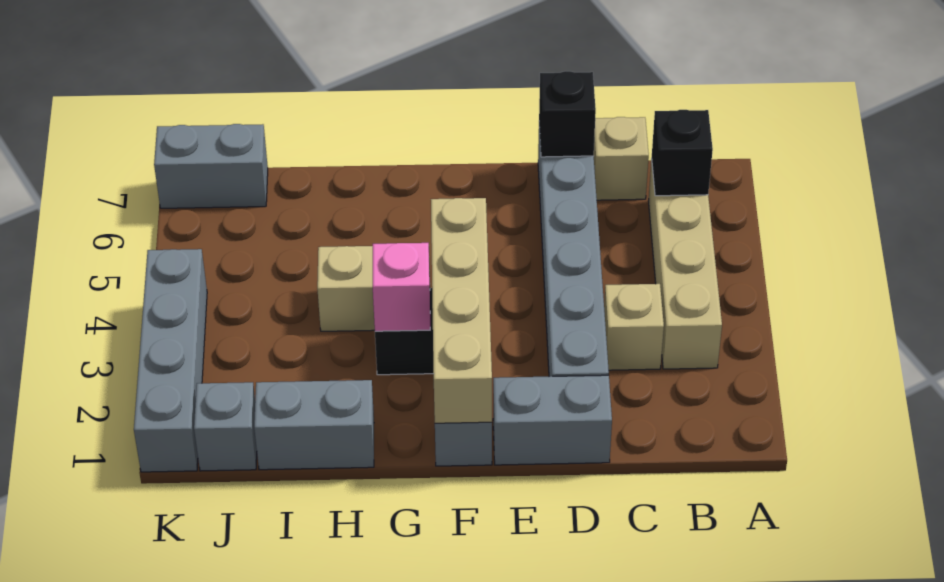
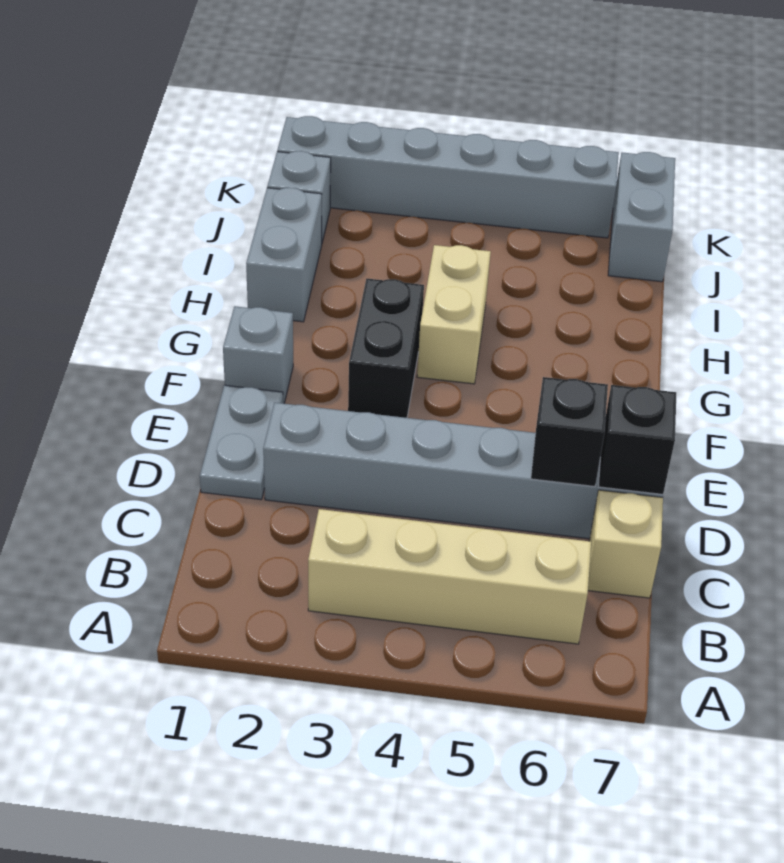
black 1x1 brick [652,110,713,196] -> black 1x1 brick moved to [531,377,608,486]
tan 1x1 brick [604,284,664,370] -> none
grey 1x2 brick [493,375,612,465] -> grey 1x2 plate [200,385,283,500]
tan 1x4 brick [431,198,492,423] -> none
pink 1x1 brick [373,243,430,331] -> none
grey 1x4 brick [134,249,207,472] -> grey 1x6 brick [277,116,619,238]

